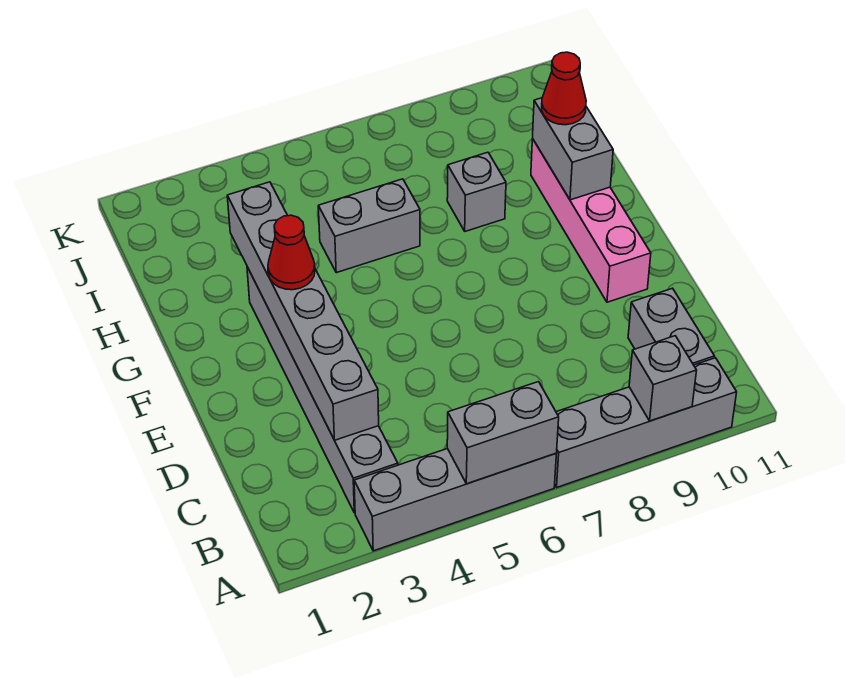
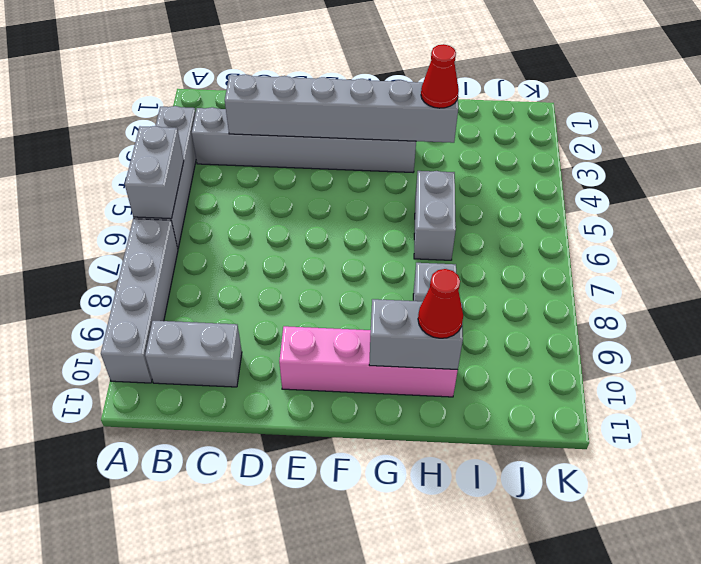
grey 1x1 brick [629,336,697,421] -> none
red 1x1 cone [268,215,315,290] -> red 1x1 cone moved to [421,44,459,108]

